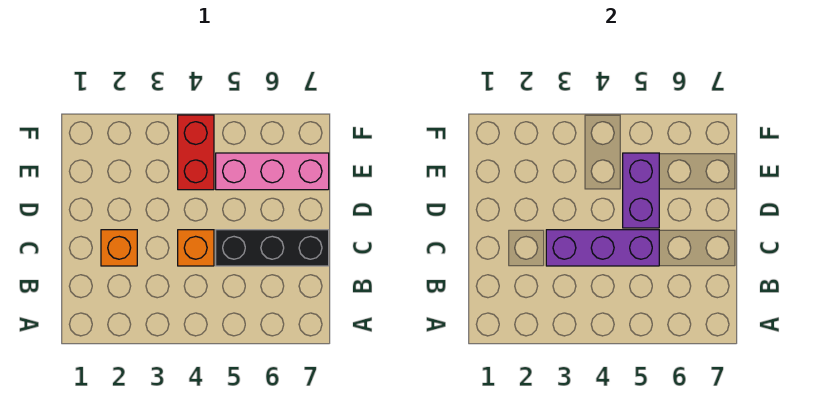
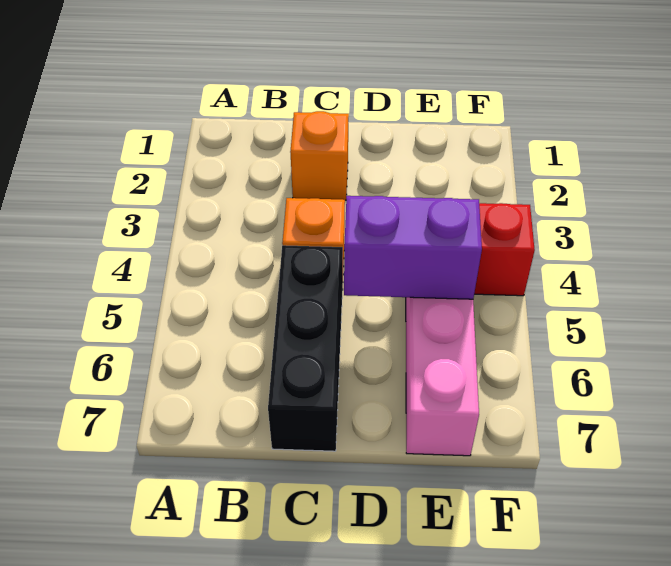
purple 1x3 brick [546,230,659,266] -> none

